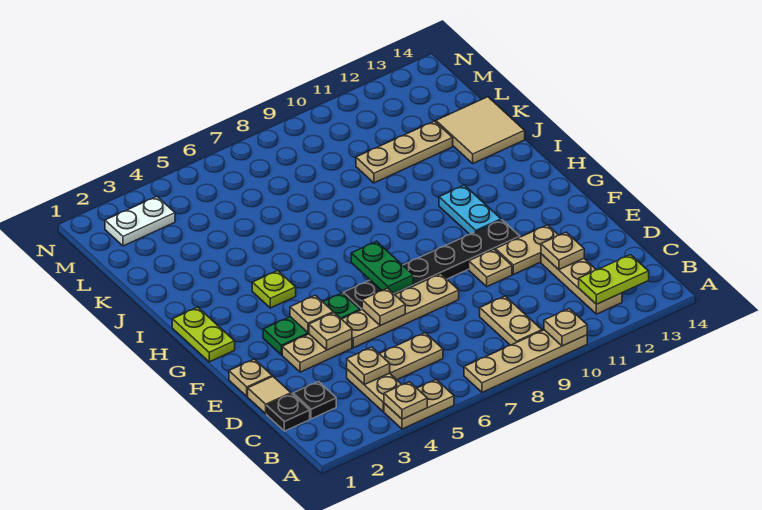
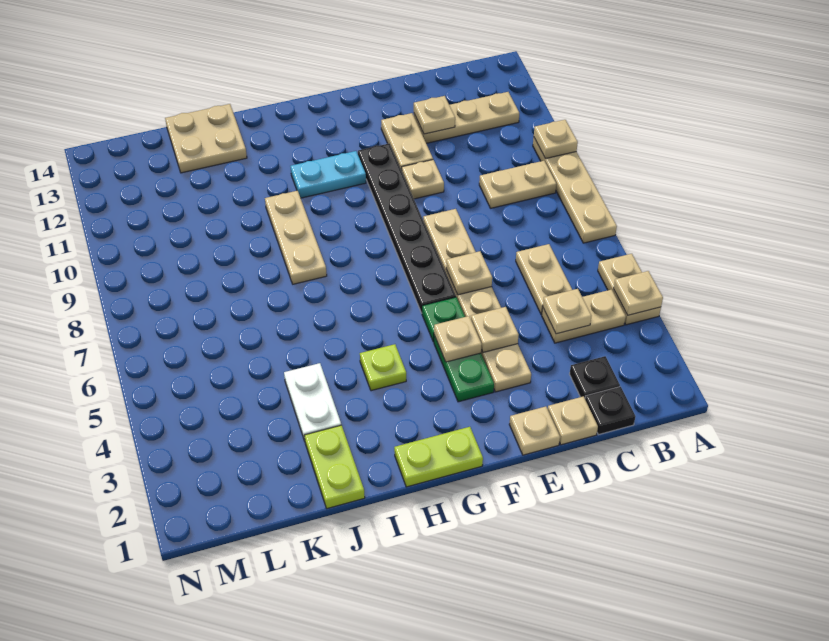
lime 1x2 plate [579,255,649,304] -> lime 1x2 plate moved to [304,425,365,509]
tan 1x1 tile [248,376,291,414] -> tan 1x1 plate [548,396,598,445]
green 1x2 plate [351,241,413,294] -> none
tan 2x2 tile [436,97,525,163] -> tan 2x2 plate [165,104,247,173]
tan 1x3 plate [356,121,453,183] -> tan 1x3 plate moved to [265,191,327,284]
white 1x2 plate [105,197,175,246] -> white 1x2 plate moved to [284,363,341,441]

